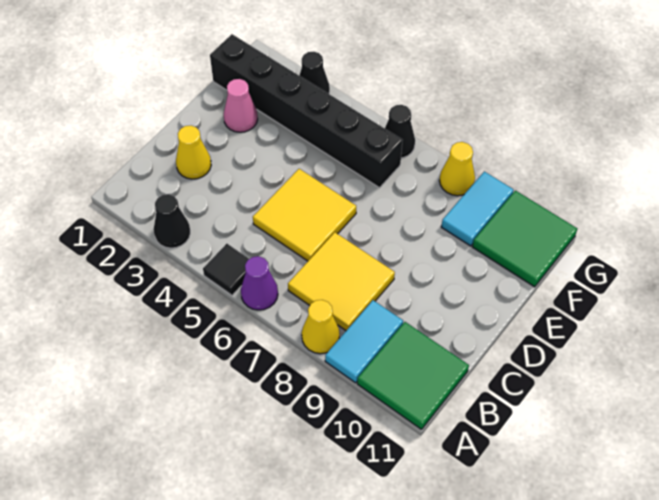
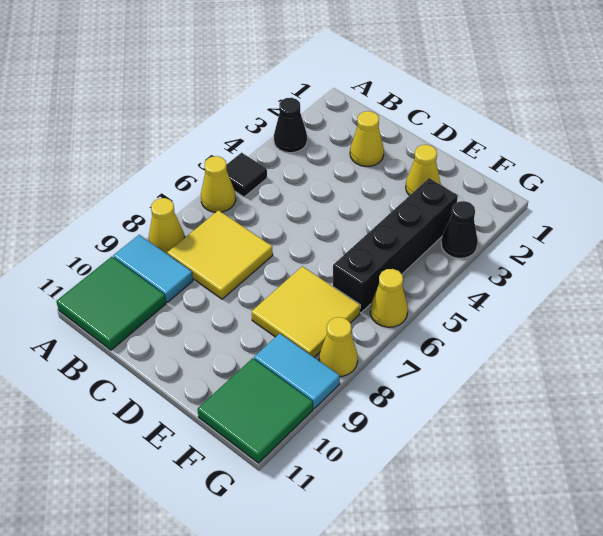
purple 1x1 cone [241,256,278,310] -> yellow 1x1 cone [201,156,236,212]
yellow 2x2 tile [253,169,356,261] -> yellow 2x2 tile moved to [252,266,360,357]
pink 1x1 cone [224,79,258,132] -> yellow 1x1 cone [406,145,440,196]
black 1x6 brick [210,34,403,188] -> black 1x4 brick [333,178,458,313]
black 1x1 cone [385,105,415,158] -> yellow 1x1 cone [370,269,408,327]

